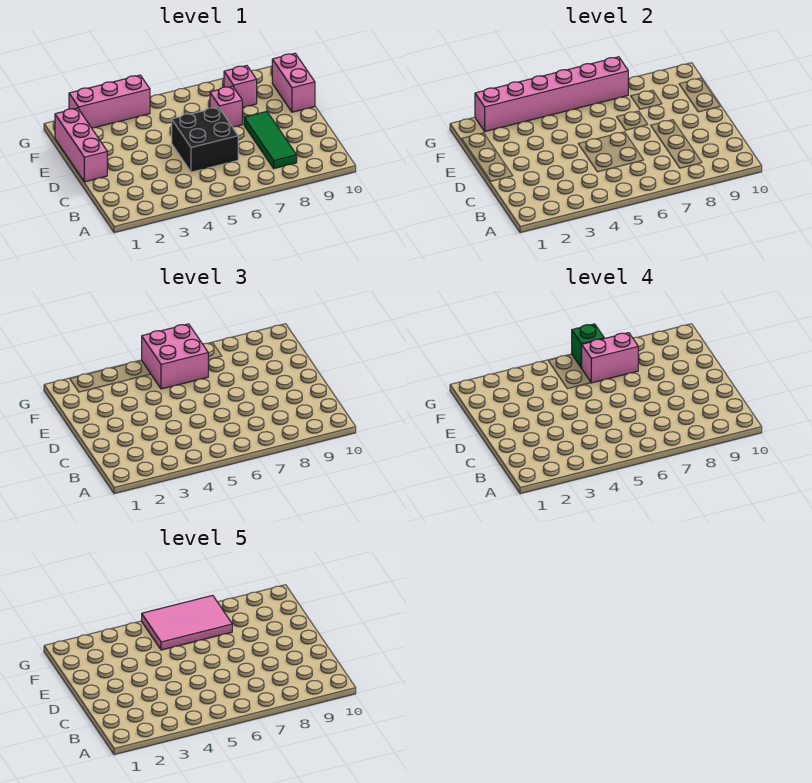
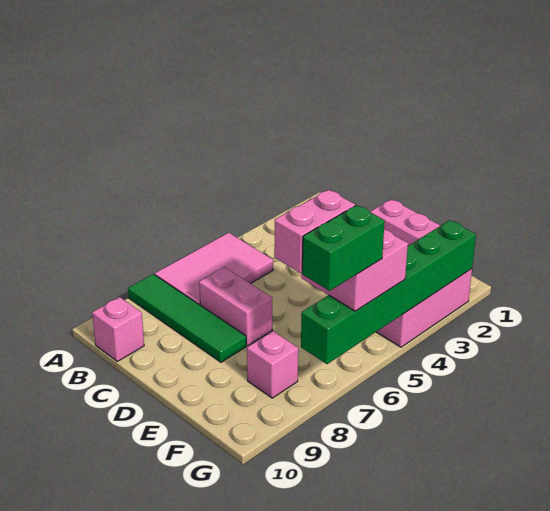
green 1x3 tile [244,112,297,168] -> green 1x4 tile [128,274,246,362]
black 2x2 brick [172,107,238,172] -> none
pink 1x1 brick [210,86,242,127] -> pink 1x1 brick moved to [92,297,144,361]
pink 1x2 brick [272,53,315,112] -> pink 1x2 brick moved to [199,267,272,346]
pink 2x3 tile [142,595,232,650] -> pink 2x3 tile moved to [155,233,273,305]
pink 1x6 brick [475,57,628,131] -> green 1x6 brick [301,220,476,364]
green 1x1 brick [572,324,604,368] -> green 1x2 brick [302,205,385,291]

